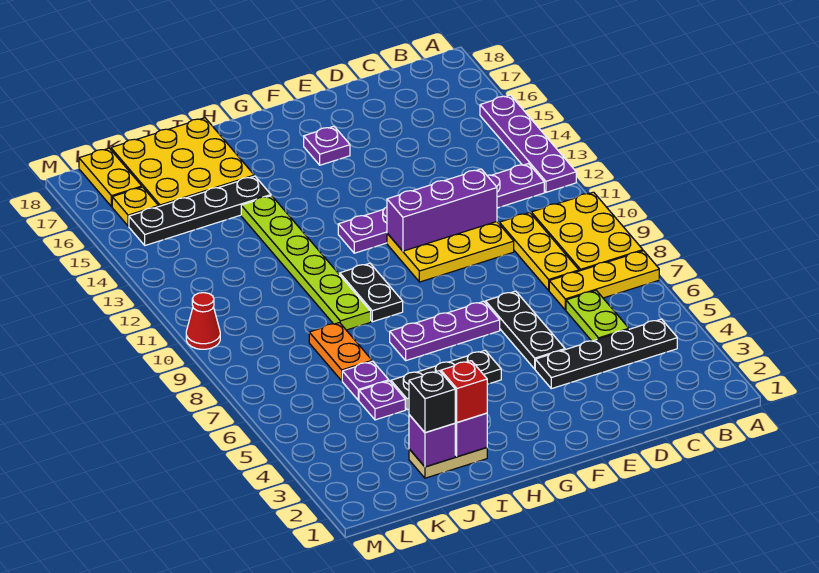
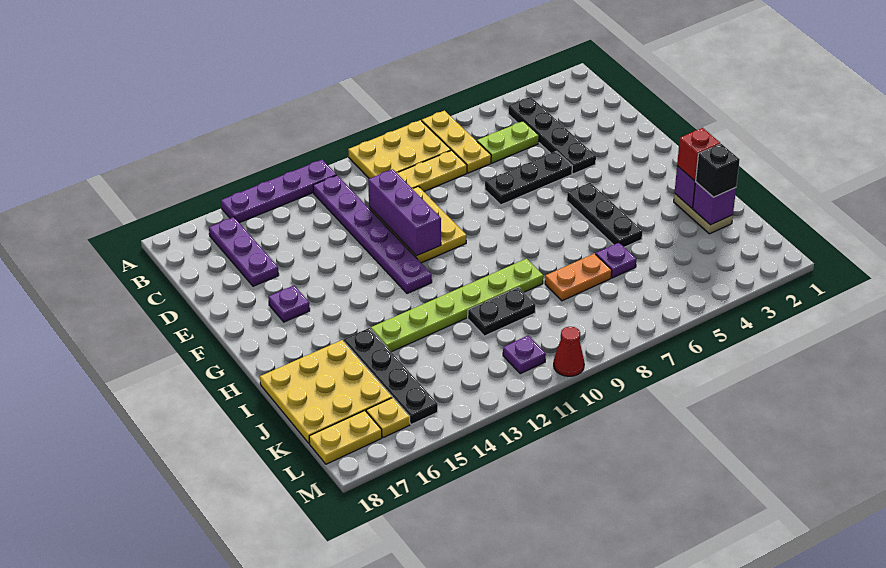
purple 1x3 plate [390,301,500,361] -> purple 1x3 plate moved to [209,217,279,286]
black 1x2 plate [340,263,403,322] -> black 1x2 plate moved to [468,287,536,336]
purple 1x1 plate [359,381,405,420] -> purple 1x1 plate moved to [503,336,546,374]

